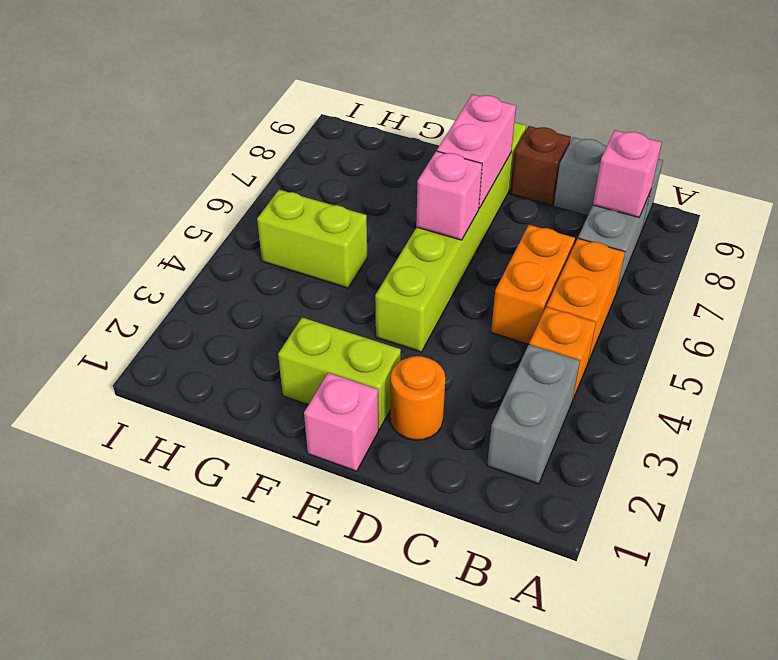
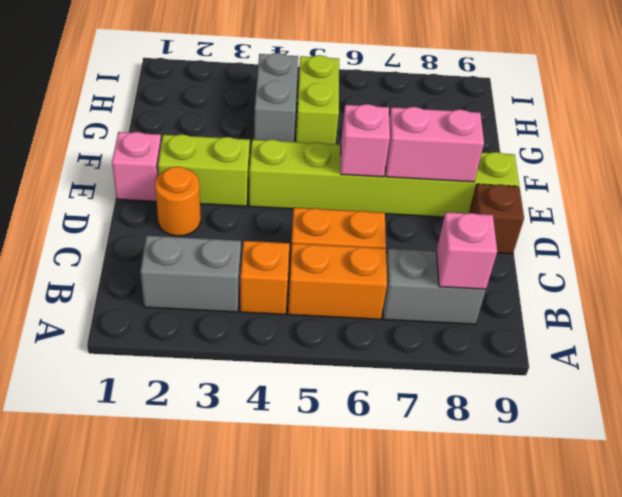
grey 1x2 brick [554,137,663,229] -> grey 1x2 brick moved to [254,53,298,142]
lime 1x2 brick [278,318,401,429] -> lime 1x2 brick turned to [158,134,250,206]

